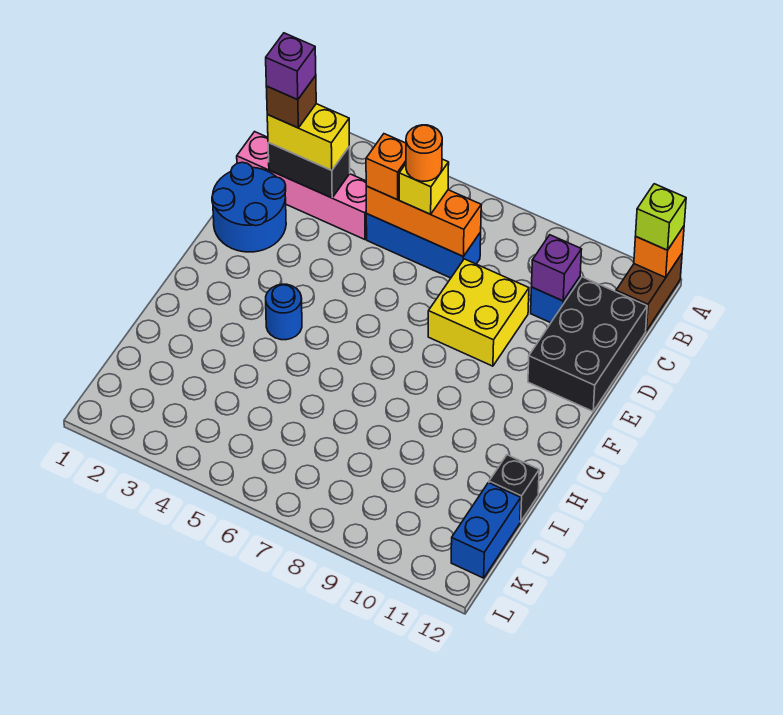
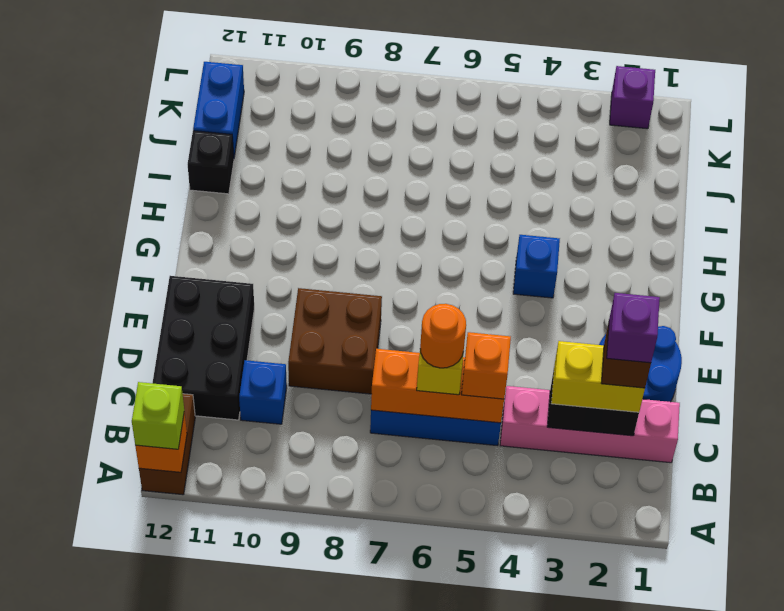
purple 1x1 brick [531,235,582,301] -> purple 1x1 brick moved to [610,66,655,129]
yellow 2x2 brick [428,259,529,366] -> brown 2x2 brick [288,288,382,394]
blue 1x1 round brick [266,284,302,340] -> blue 1x1 brick [513,235,560,298]

